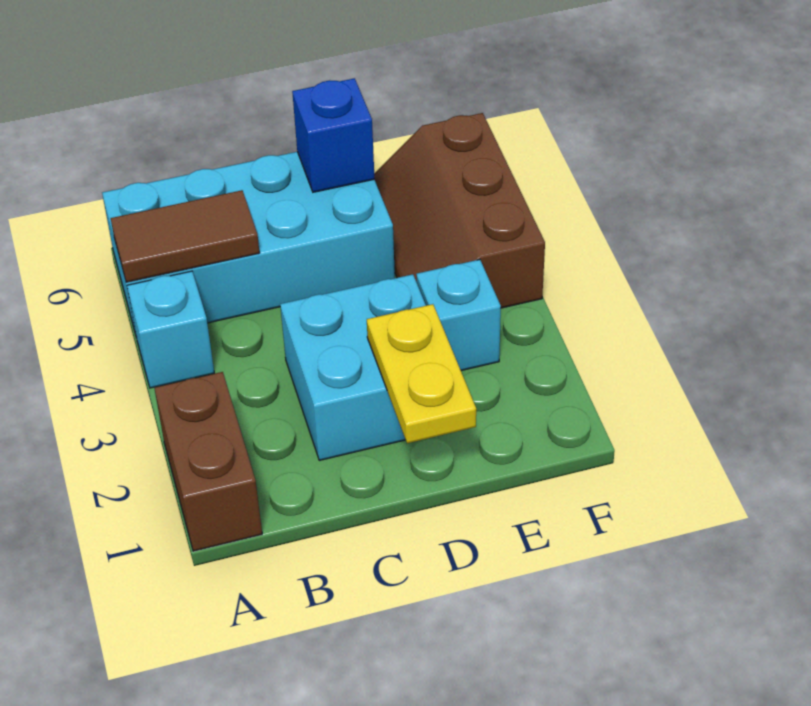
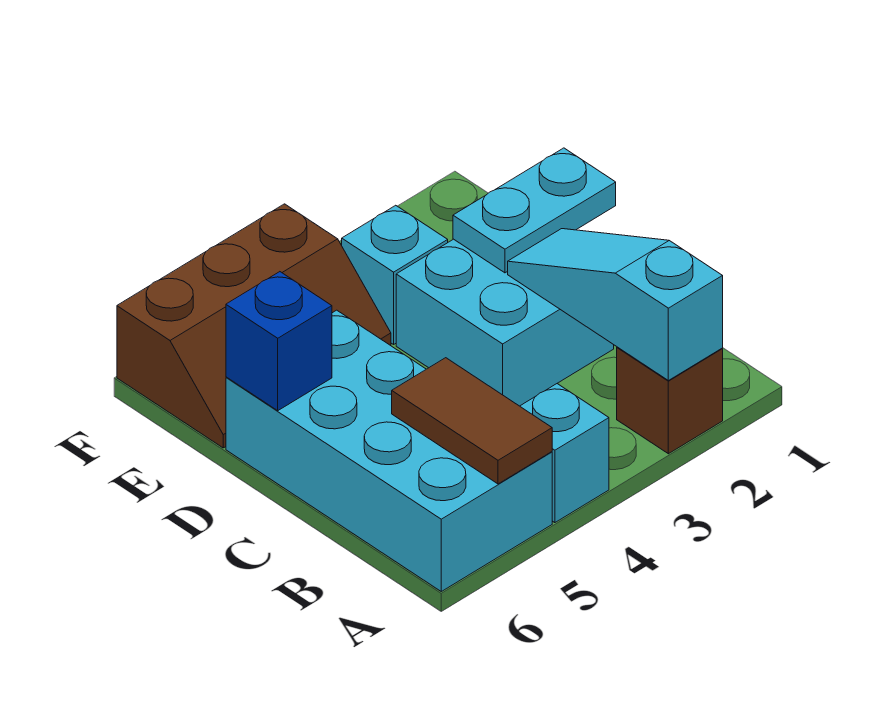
brown 1x2 brick [154,372,262,551] -> brown 1x1 brick [617,347,723,454]
none -> cyan 1x3 slope [508,229,723,381]
yellow 1x2 plate [367,304,476,443] -> cyan 1x2 plate [453,148,616,273]

